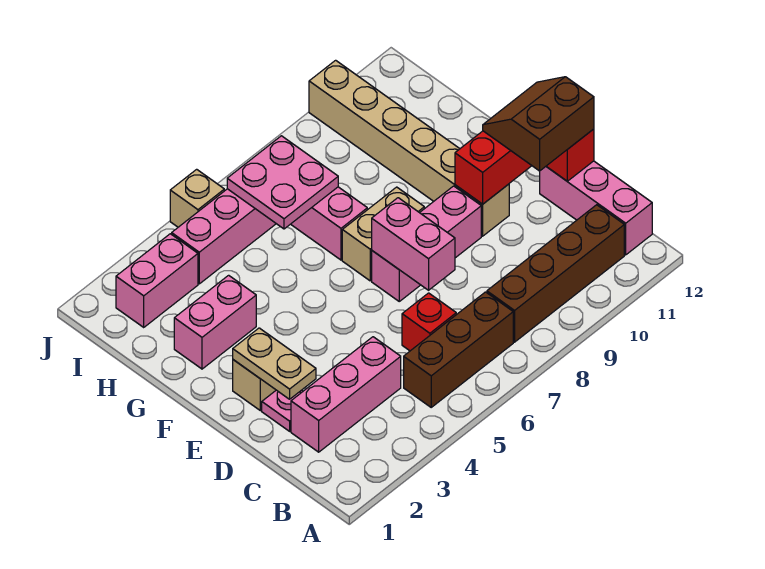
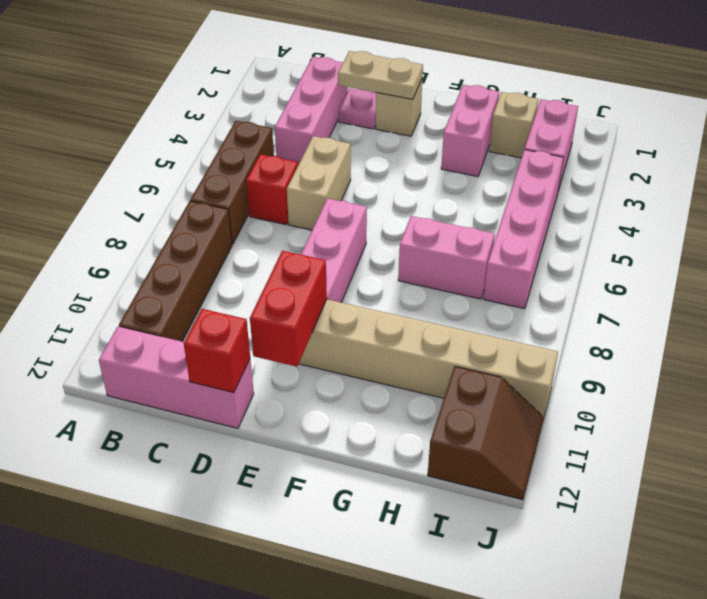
pink 1x2 brick [372,198,455,290] -> none
brown 2x2 slope [483,77,594,171] -> brown 2x2 slope moved to [428,366,544,500]
tan 1x2 brick [342,187,424,281] -> tan 1x2 brick moved to [287,136,351,230]
pink 2x2 plate [227,136,338,229] -> none
tan 1x1 brick [170,169,224,227] -> tan 1x1 brick moved to [489,92,539,158]

